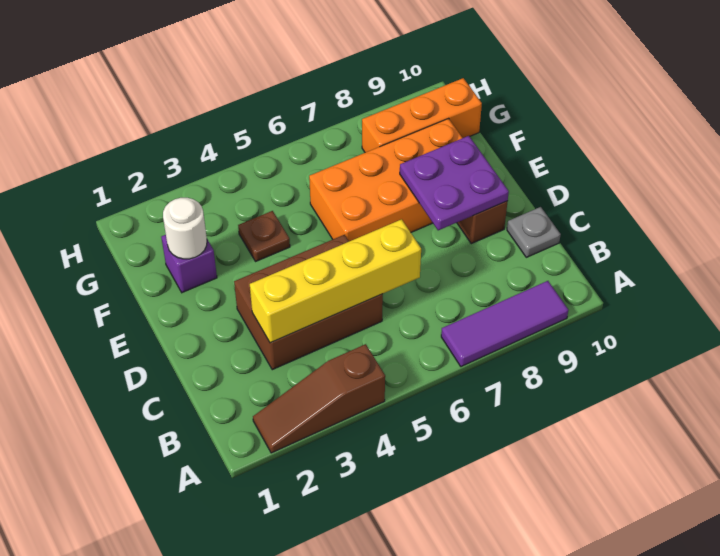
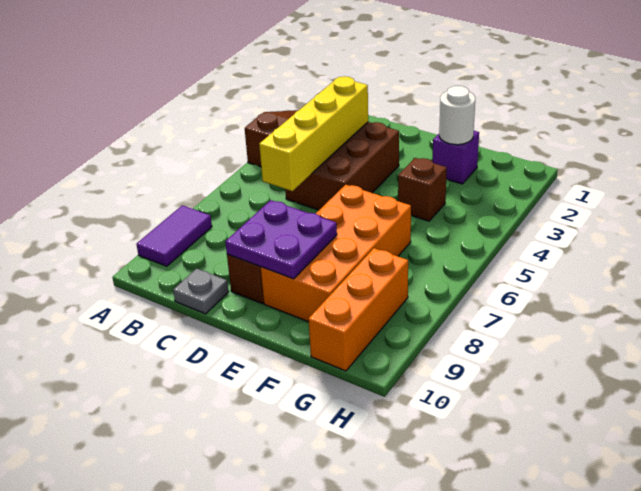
purple 1x3 tile [441,281,568,367] -> purple 1x2 tile [136,205,212,266]
brown 1x1 plate [238,211,290,262] -> brown 1x1 brick [398,158,447,221]

